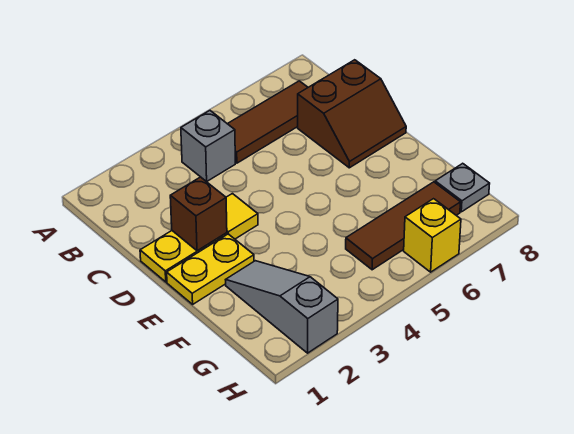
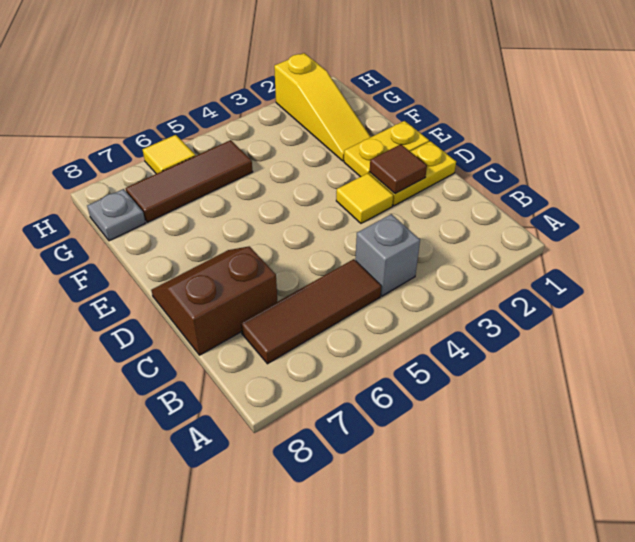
brown 1x1 brick [170,177,227,251] -> brown 1x1 tile [370,144,427,194]
grey 1x3 slope [226,261,338,353] -> yellow 1x3 slope [274,53,370,161]
yellow 1x1 brick [404,199,461,272] -> yellow 1x1 tile [143,135,195,174]

